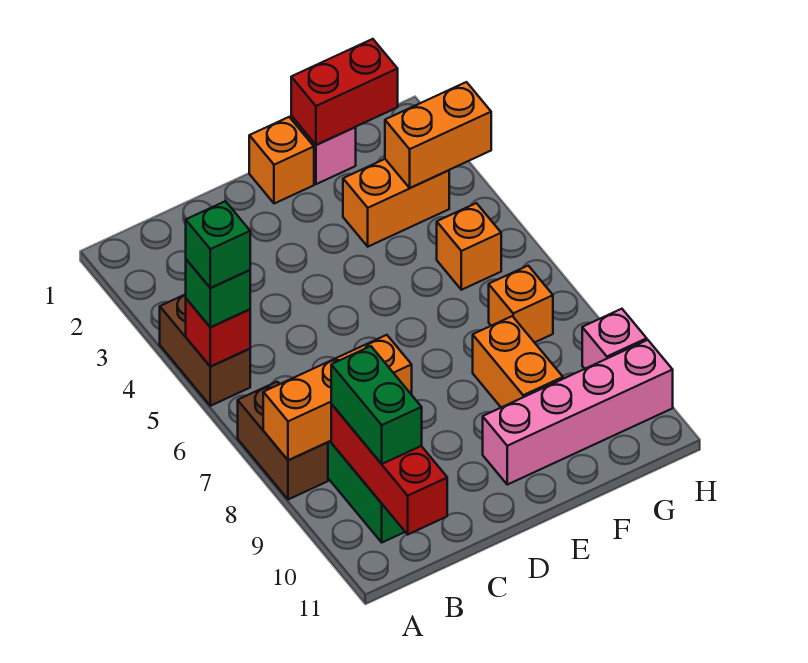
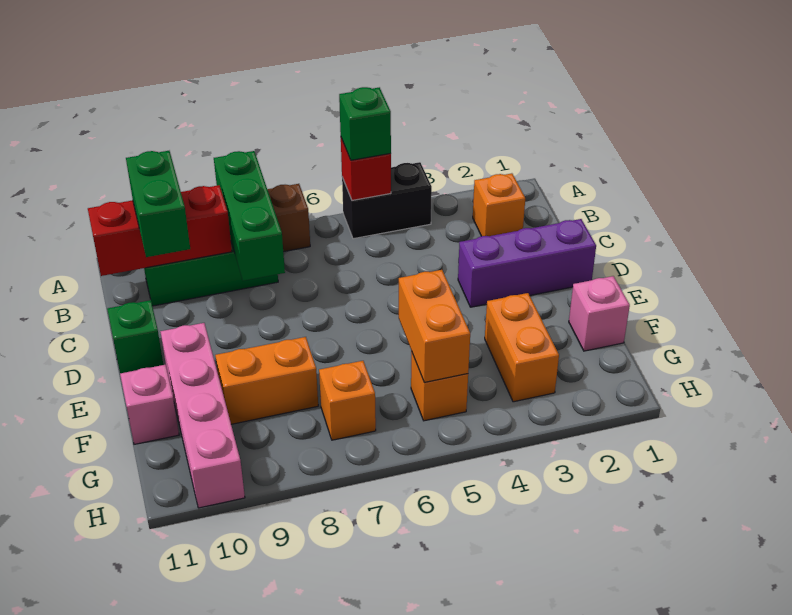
brown 1x2 brick [160,294,250,406] -> black 1x2 brick [342,162,432,239]
green 1x1 brick [186,201,250,288] -> green 1x1 brick moved to [107,300,163,373]
orange 1x3 brick [263,335,412,460] -> green 1x3 brick [214,151,285,281]
green 1x2 brick [331,346,422,464] -> green 1x2 brick turned to [126,151,190,257]
none -> purple 1x3 brick [458,219,596,307]
orange 1x1 brick [249,117,314,204] -> orange 1x1 brick moved to [473,173,525,236]
red 1x2 brick [291,39,398,145] -> none
orange 1x2 brick [385,82,491,188] -> orange 1x2 brick moved to [399,270,470,383]
pink 1x1 brick [582,309,647,369] -> pink 1x1 brick moved to [120,365,179,444]

